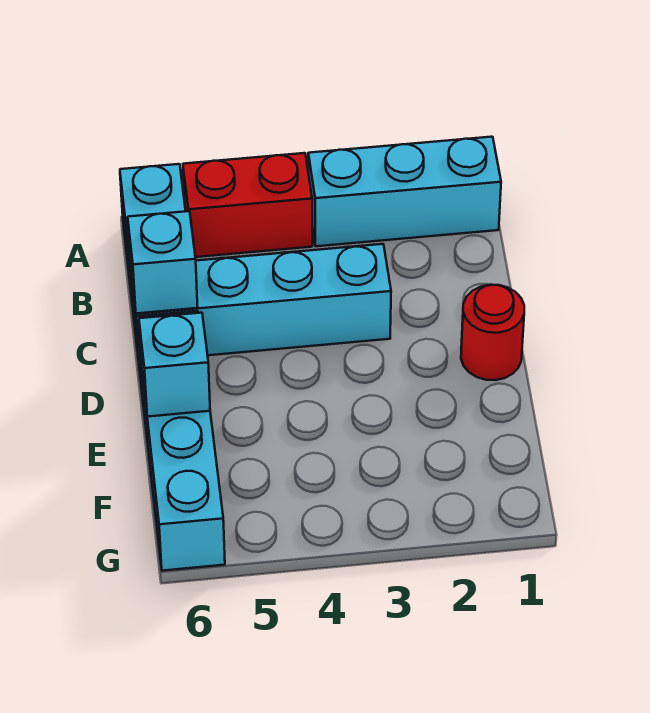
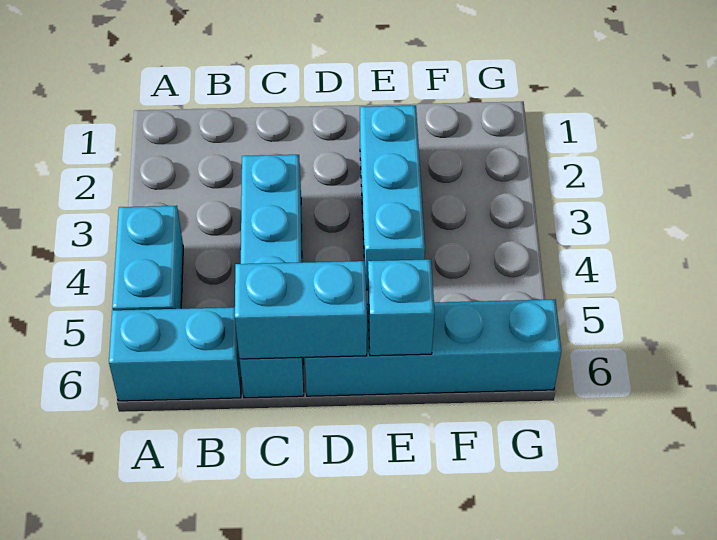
cyan 1x3 brick [308,137,501,246] -> cyan 1x3 brick moved to [360,106,425,290]
red 1x2 brick [183,153,312,257] -> cyan 1x2 brick [112,206,183,310]
cyan 1x1 brick [128,211,198,314] -> cyan 1x2 brick [235,261,367,359]
red 1x1 round brick [461,285,524,380] -> none

